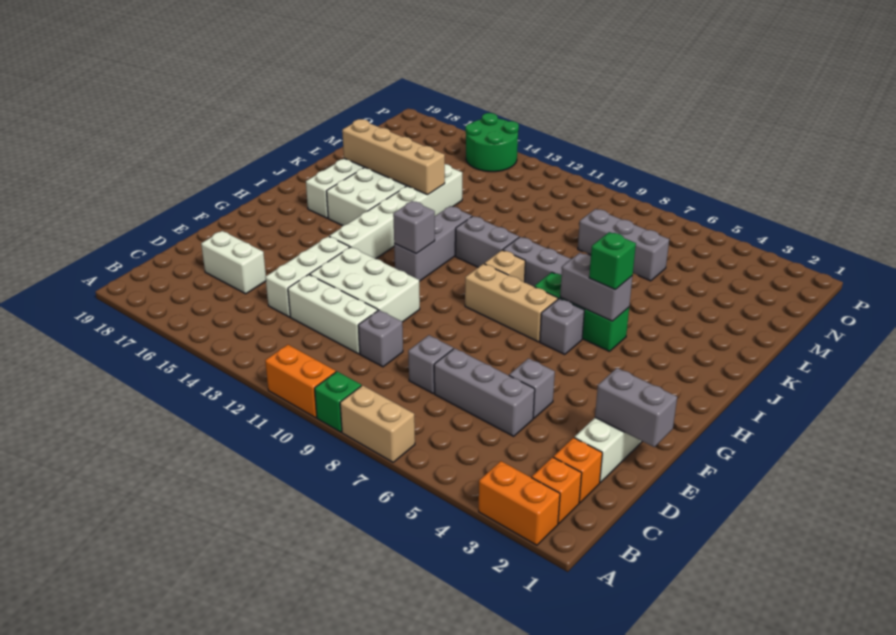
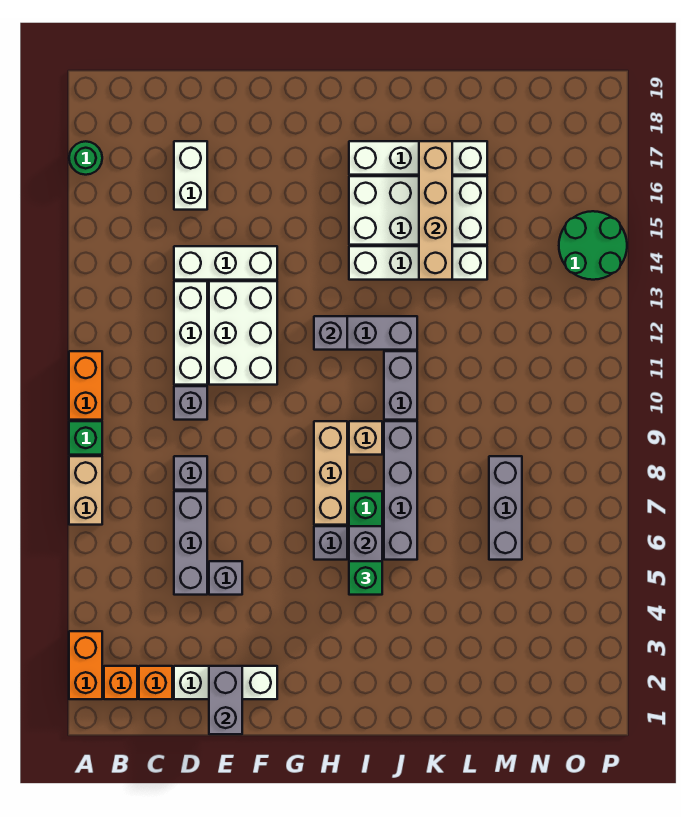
none -> green 1x1 round brick [69,141,102,175]
white 1x6 brick [329,164,462,259] -> white 1x4 brick [349,246,487,280]

